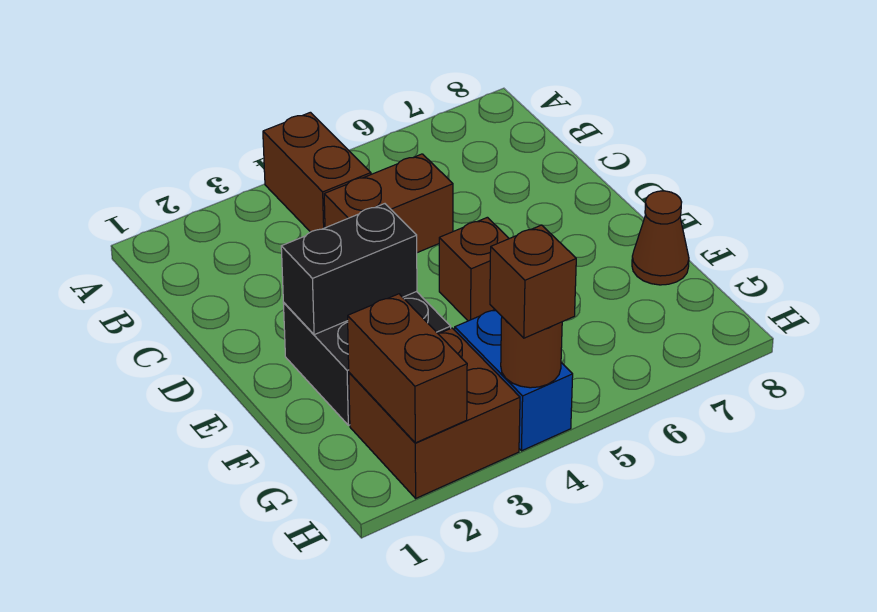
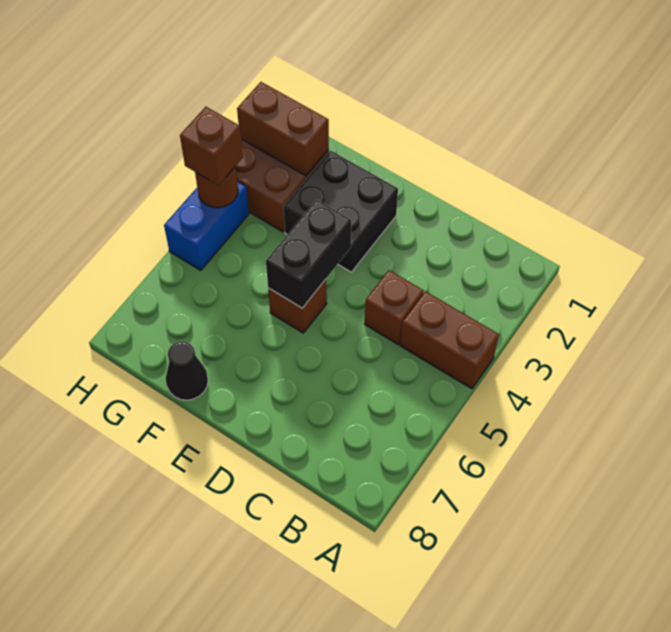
brown 1x2 brick [324,154,453,253] -> brown 1x1 brick [365,270,424,345]
black 1x2 brick [281,204,417,335] -> black 1x2 brick moved to [266,200,351,308]
brown 1x1 cone [632,191,689,285] -> black 1x1 cone [166,342,208,400]
blue 1x2 brick [455,310,573,451] -> blue 1x2 brick turned to [164,182,249,270]

